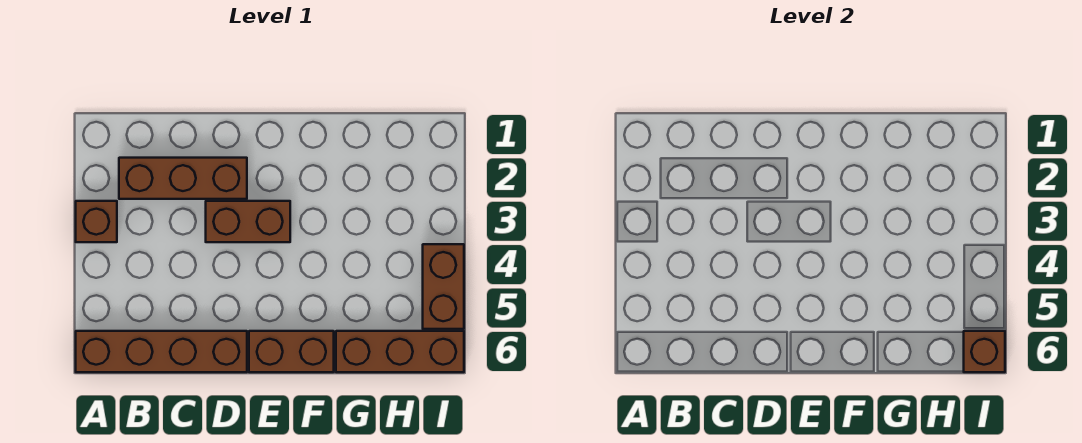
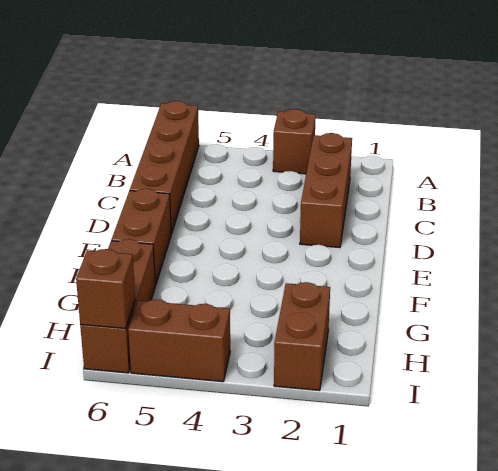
brown 1x2 brick [206,201,290,242] -> brown 1x2 brick moved to [274,282,330,391]

